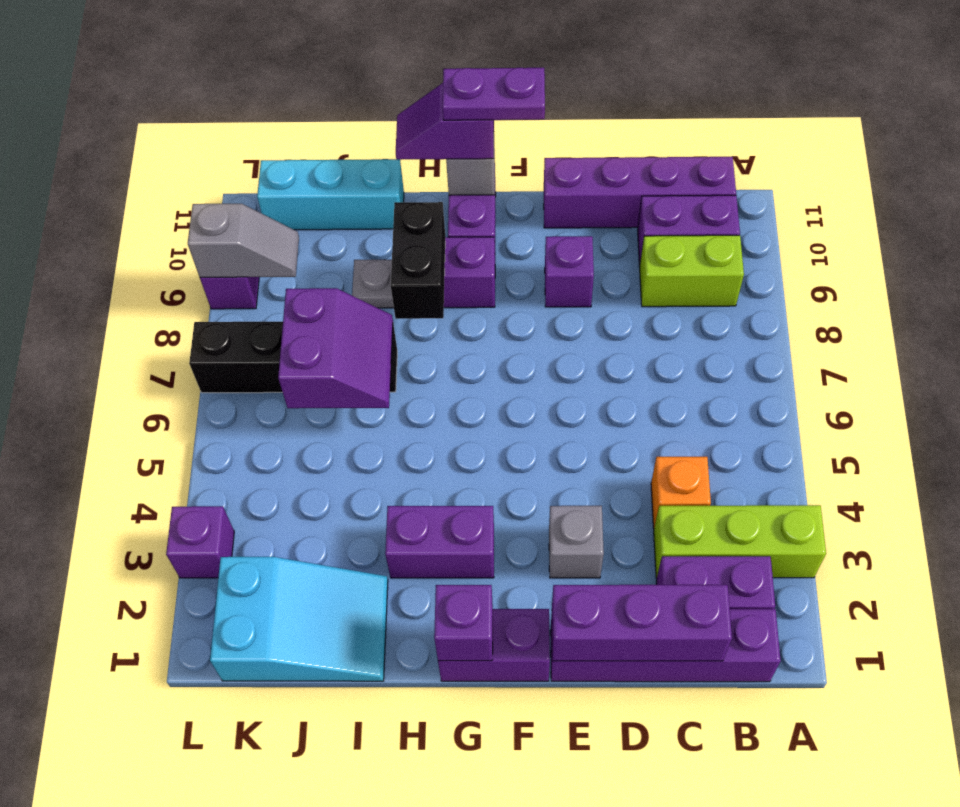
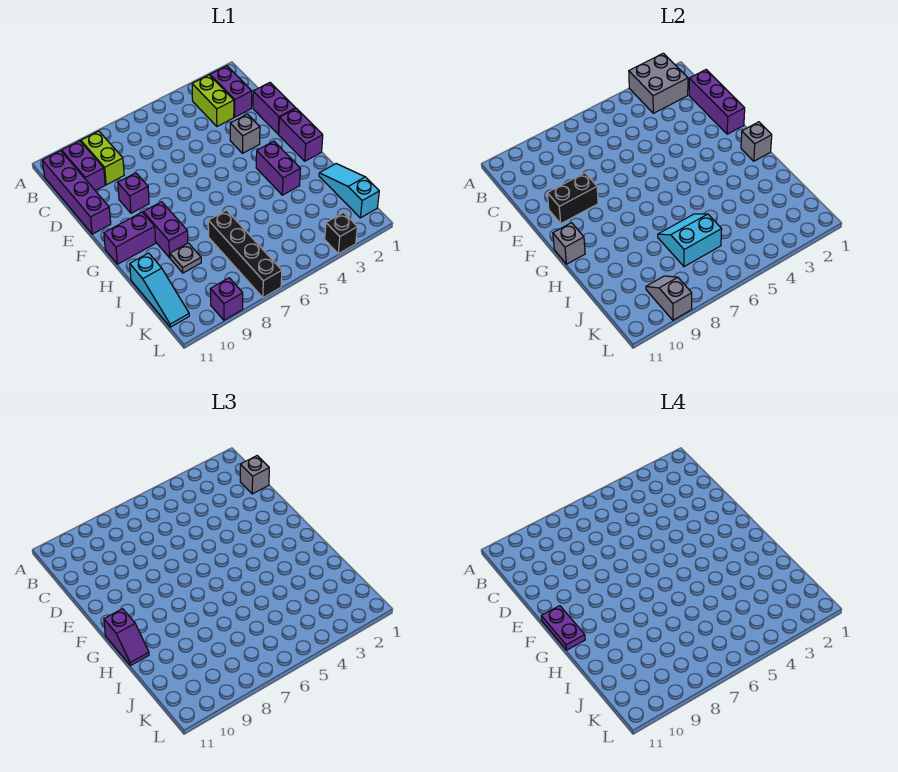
none -> grey 2x2 brick [629,53,688,113]
lime 1x3 brick [654,505,826,578] -> lime 1x2 brick [192,75,234,126]
purple 1x4 brick [550,609,781,682] -> purple 1x2 brick [253,83,296,134]
none -> grey 1x1 brick [240,456,269,494]
orange 1x1 brick [651,457,711,528] -> none
purple 1x1 brick [434,585,493,661] -> grey 1x1 brick [741,122,772,161]
black 1x2 brick [391,202,445,319] -> black 1x2 brick moved to [547,173,598,224]
cyan 2x3 slope [210,557,388,681] -> cyan 1x3 slope [319,164,379,218]
purple 2x2 slope [278,288,393,408] -> cyan 2x2 slope [658,214,722,267]
cyan 1x3 brick [257,159,404,230] -> cyan 1x3 slope [130,253,189,327]
purple 1x1 brick [166,506,234,578] -> black 1x1 brick [325,213,357,254]

